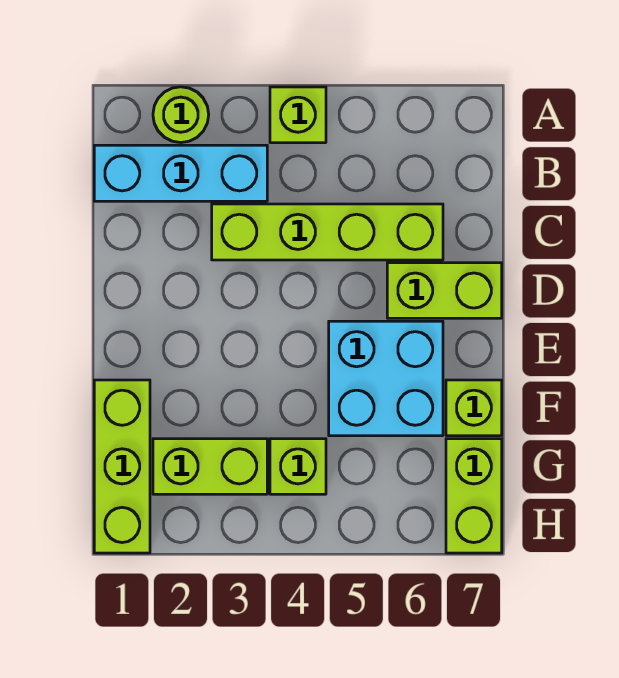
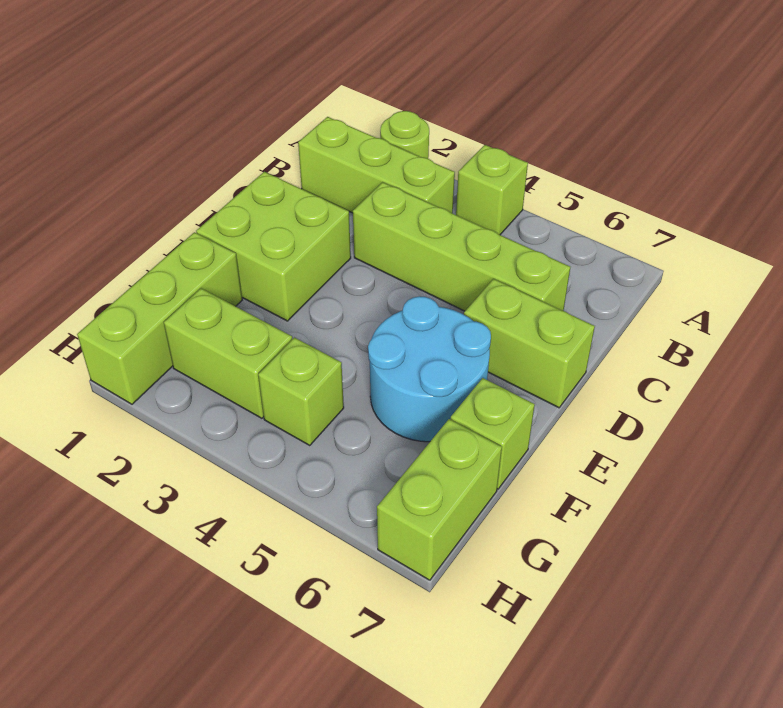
cyan 1x3 brick [94,145,267,201] -> lime 1x3 brick [298,117,455,213]
none -> lime 2x2 brick [196,172,351,321]
cyan 2x2 brick [329,321,443,436] -> cyan 2x2 round brick [368,296,491,442]

